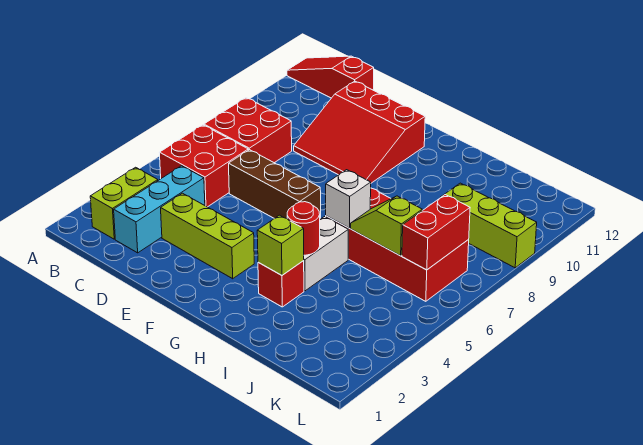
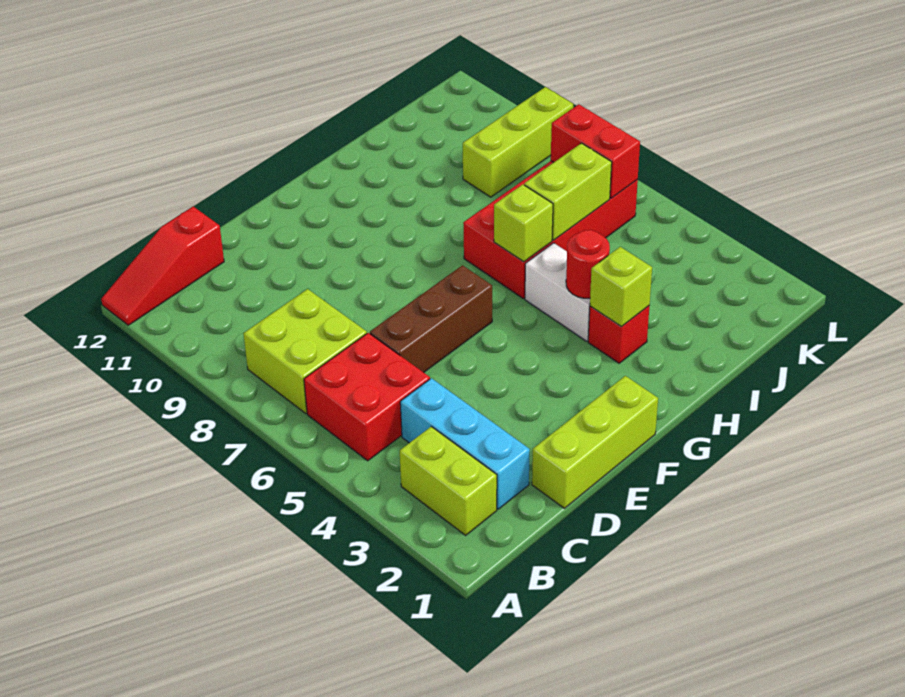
red 2x2 brick [204,98,292,163] -> lime 2x2 brick [243,289,367,413]
lime 1x3 brick [161,193,254,279] -> lime 1x3 brick moved to [532,376,658,508]
red 3x3 slope [294,81,425,183] -> none
white 1x1 brick [326,170,371,228] -> lime 1x1 brick [494,184,553,262]
lime 1x2 slope [351,196,422,256] -> lime 1x2 brick [524,143,612,240]

